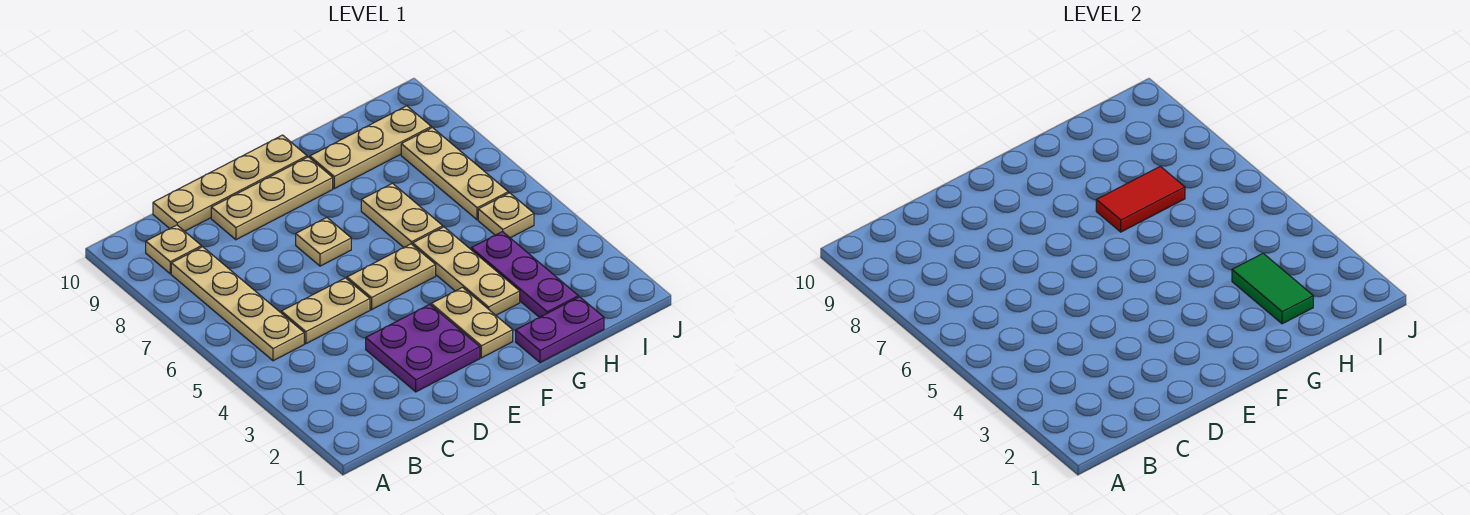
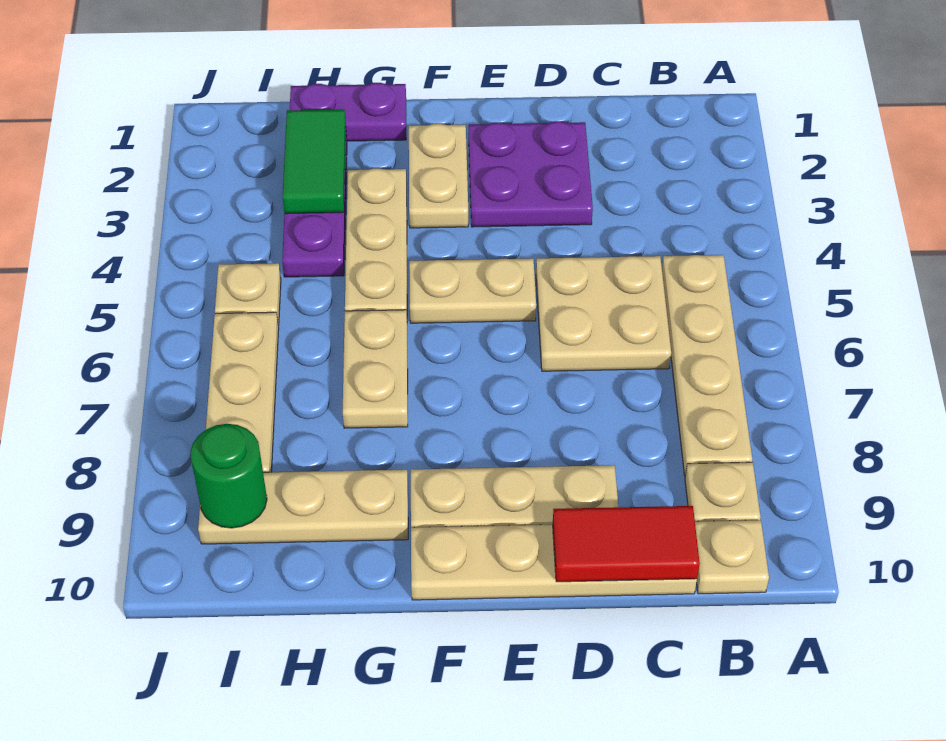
tan 1x2 plate [281,278,370,344] -> tan 2x2 plate [536,256,671,371]
tan 1x1 plate [296,218,351,266] -> tan 1x1 plate moved to [695,520,769,594]
red 1x2 tile [1096,166,1185,232] -> red 1x2 tile moved to [553,506,700,582]
none -> green 1x1 round brick [190,424,267,528]

